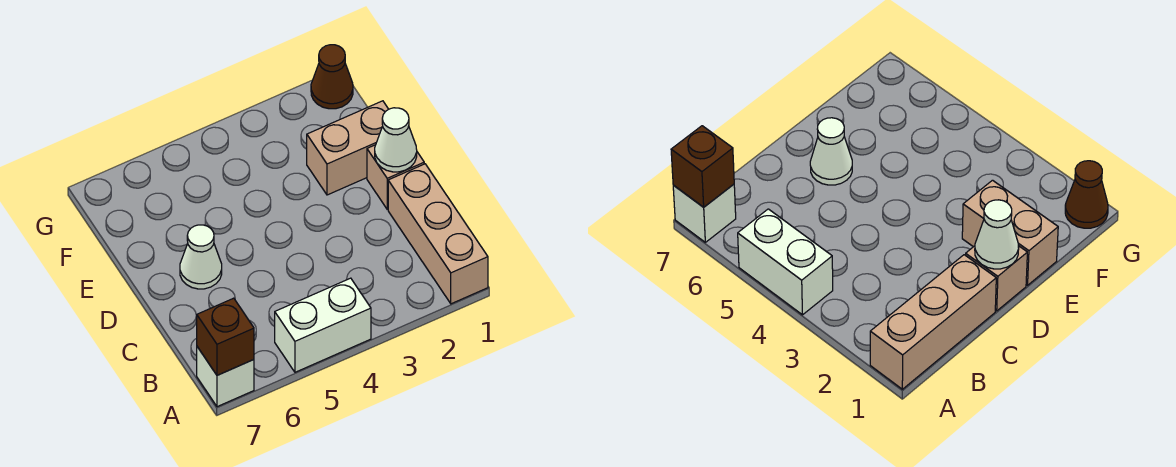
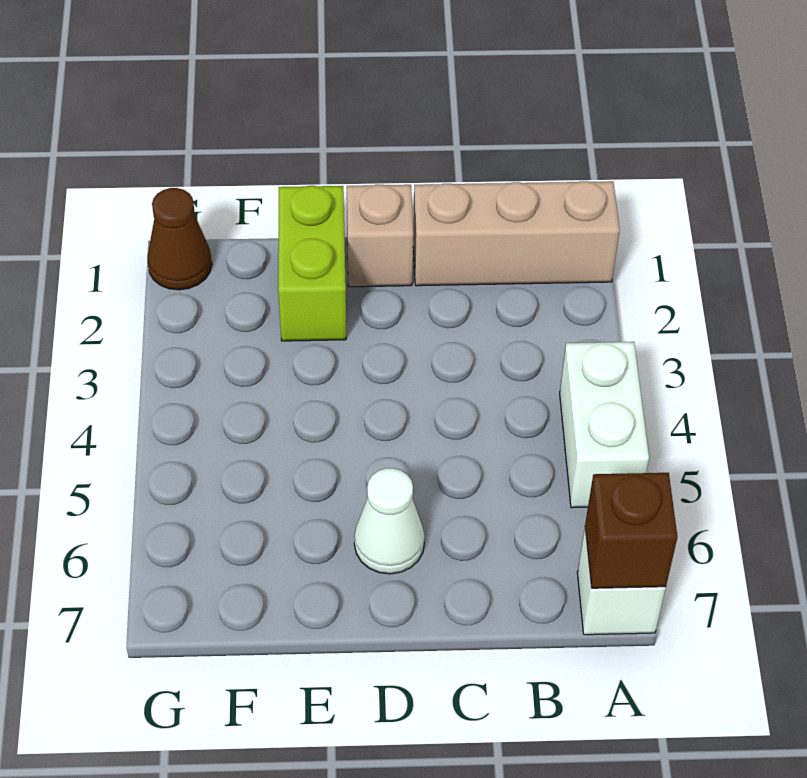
white 1x1 cone [375,108,417,172] -> none
tan 1x2 brick [307,101,389,195] -> lime 1x2 brick [278,186,346,341]

